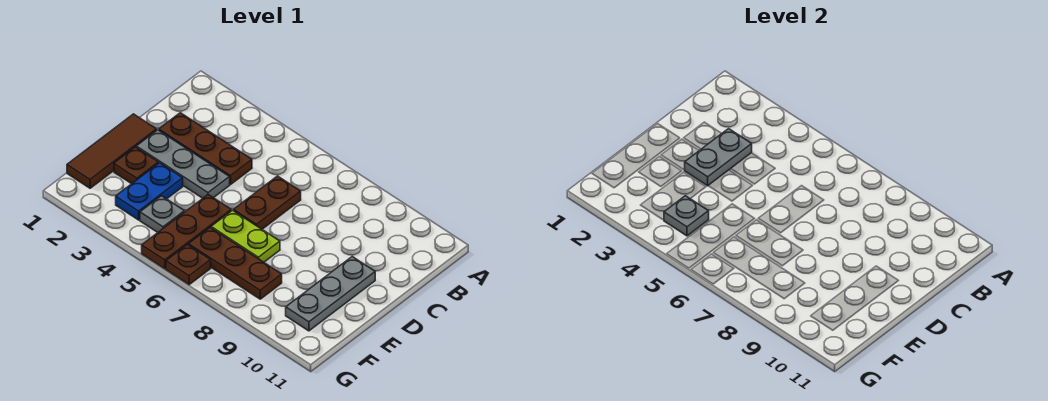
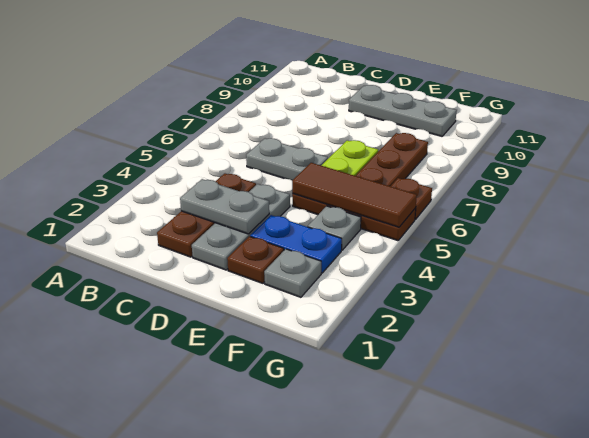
brown 1x2 plate [234,176,301,229] -> grey 1x2 plate [246,138,328,180]
brown 1x3 tile [67,114,157,188] -> brown 1x3 tile moved to [292,163,417,227]
grey 1x1 plate [664,196,709,236] -> grey 1x1 plate moved to [264,249,321,297]

